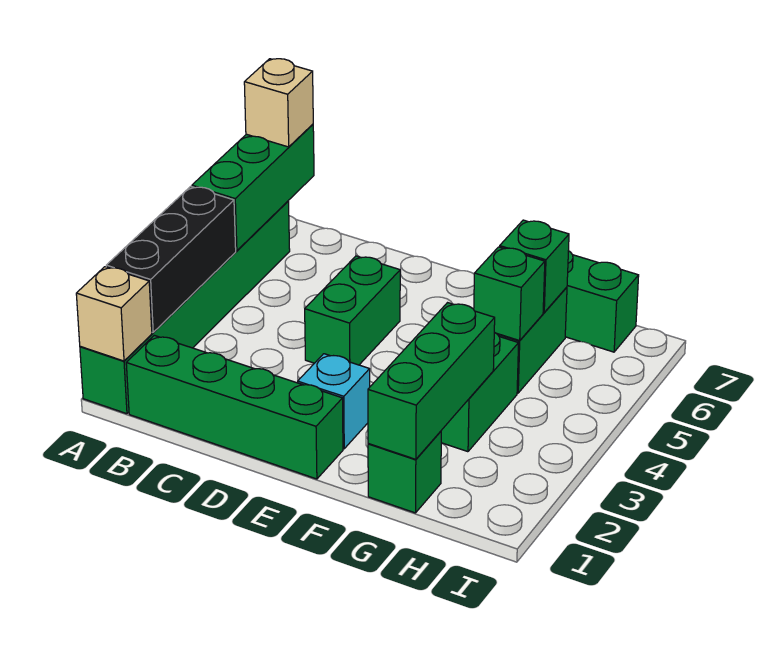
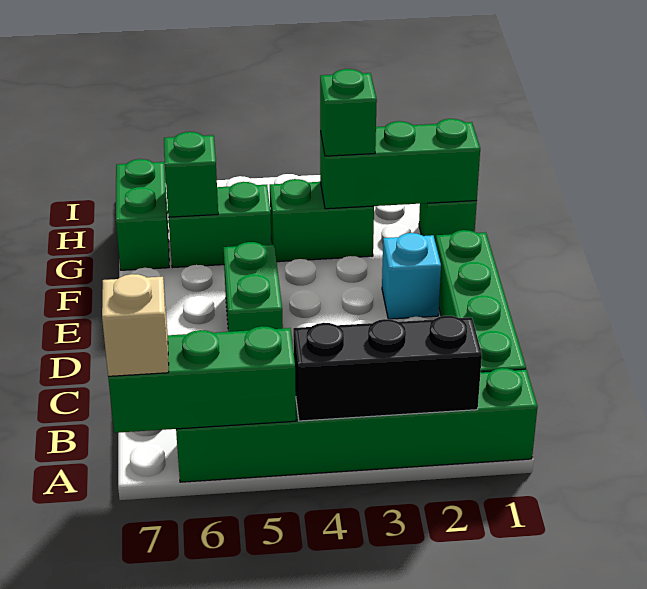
tan 1x1 brick [76,267,152,361] -> none
green 1x2 brick [305,256,400,365] -> green 1x2 brick turned to [223,242,283,332]
green 1x1 brick [474,247,545,341] -> green 1x1 brick moved to [320,69,377,156]

